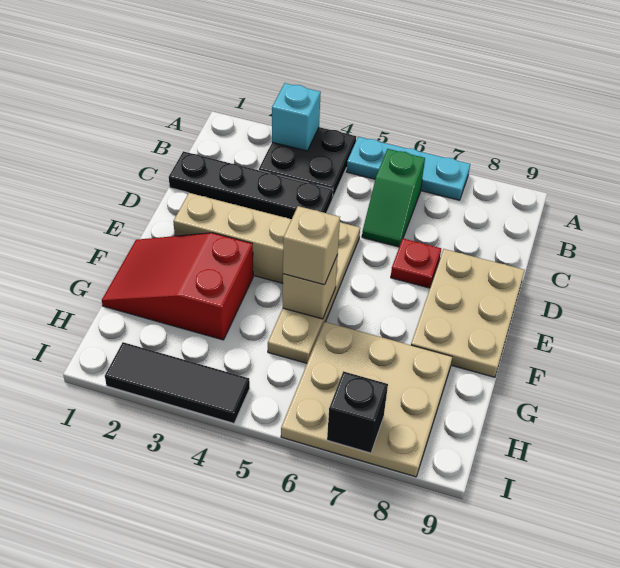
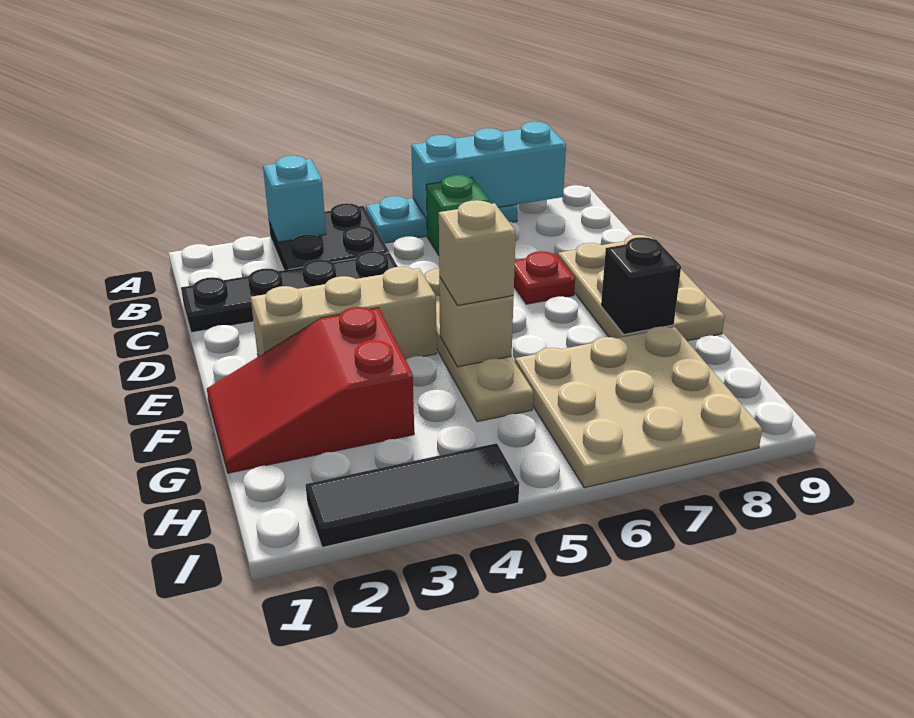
none -> cyan 1x3 brick [411,122,566,219]
black 1x1 brick [327,371,388,453] -> black 1x1 brick moved to [601,237,681,335]

